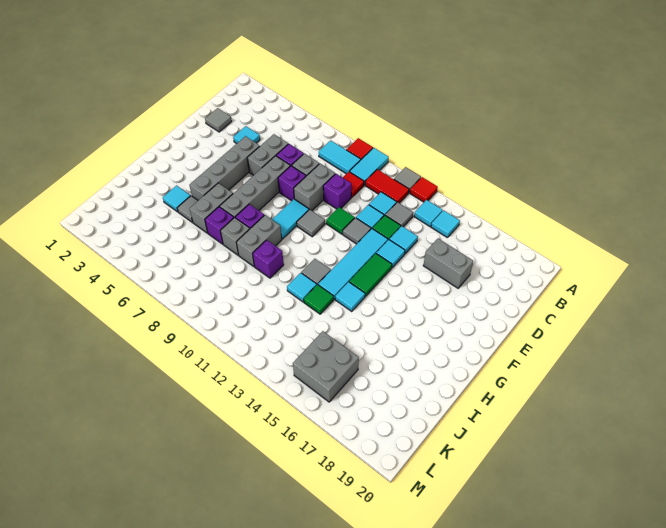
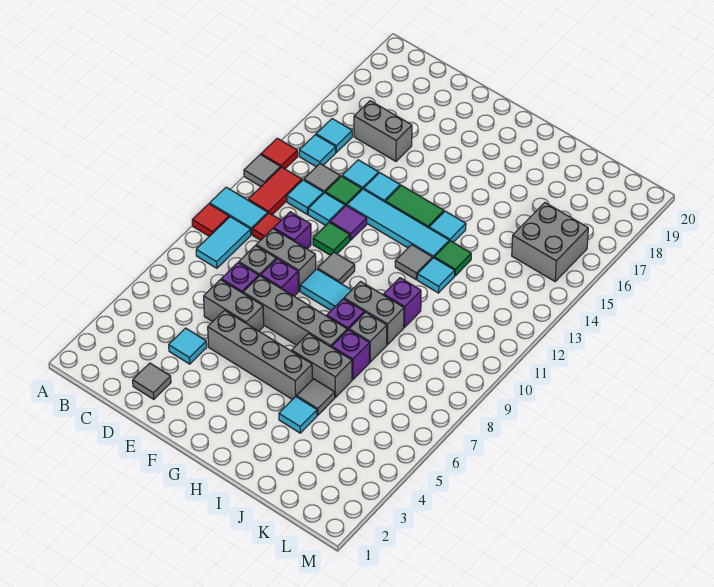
grey 1x2 brick [423,239,473,288] -> grey 1x2 brick turned to [354,101,412,161]
grey 1x1 tile [343,218,371,244] -> purple 1x1 tile [330,206,367,240]

